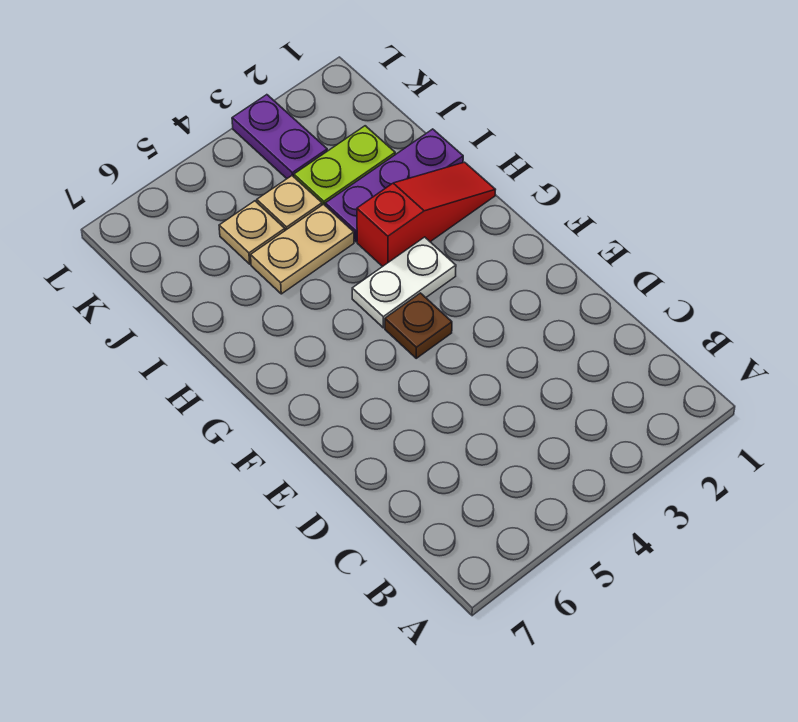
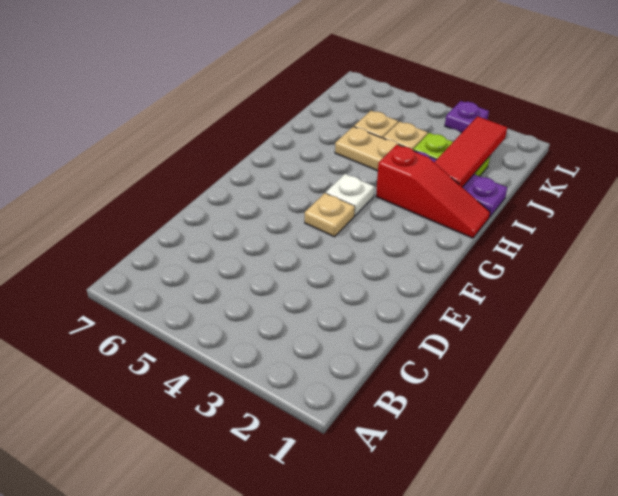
brown 1x1 plate [385,293,452,358] -> tan 1x1 plate [305,193,355,237]
white 1x2 plate [352,237,456,328] -> white 1x1 plate [326,174,374,216]
none -> red 1x3 tile [434,116,507,187]
purple 1x2 plate [232,95,327,178] -> purple 1x1 plate [445,101,489,133]

